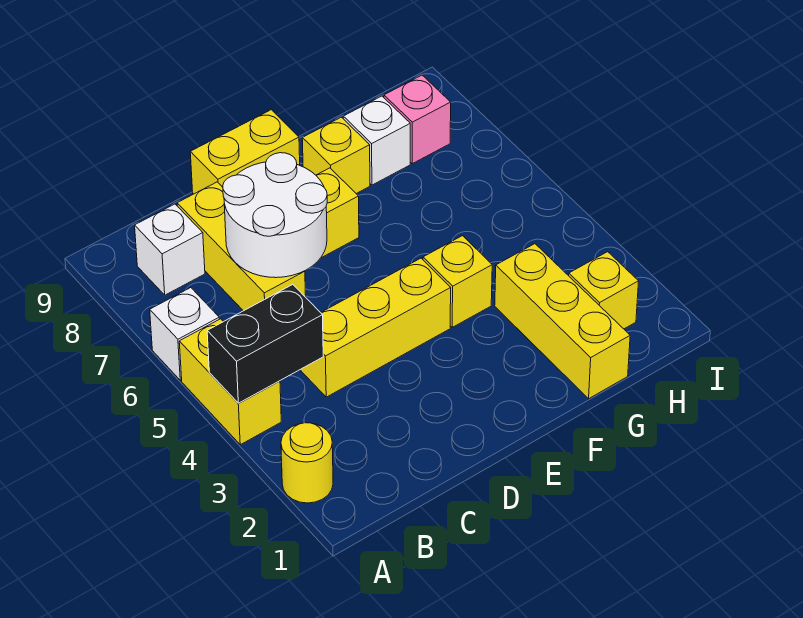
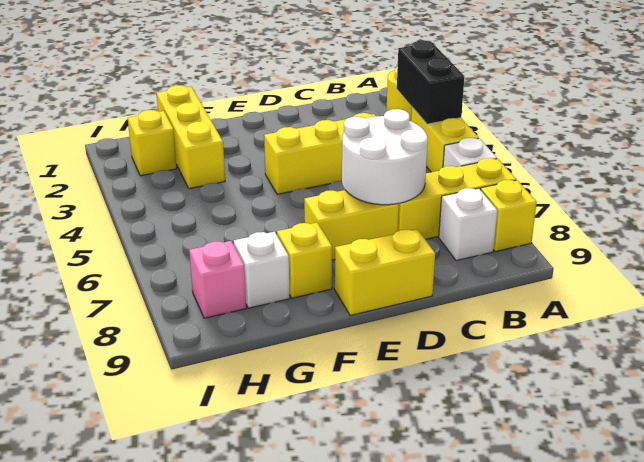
black 1x2 brick [207,285,323,403] -> black 1x2 brick turned to [397,41,464,124]
yellow 1x3 brick [177,182,306,311] -> yellow 1x3 brick turned to [398,158,516,239]
yellow 1x1 brick [423,236,492,327] -> yellow 1x1 brick moved to [481,180,537,252]

